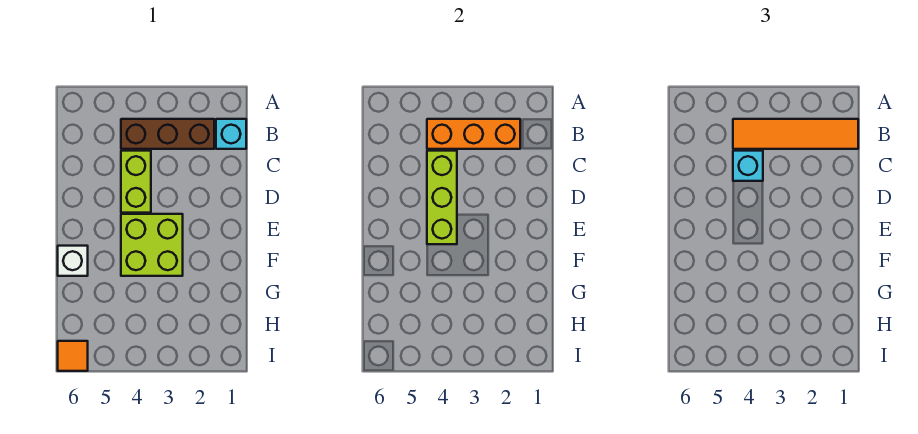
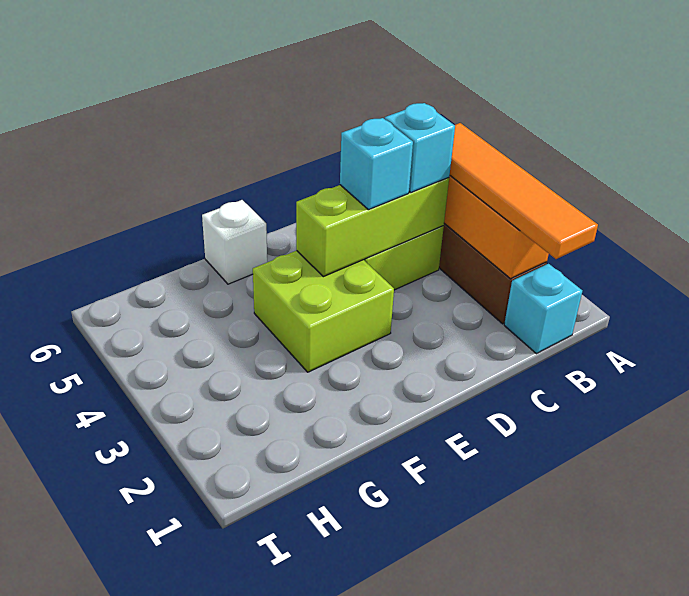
none -> cyan 1x1 brick [340,118,413,210]
orange 1x1 tile [58,341,88,371] -> none

